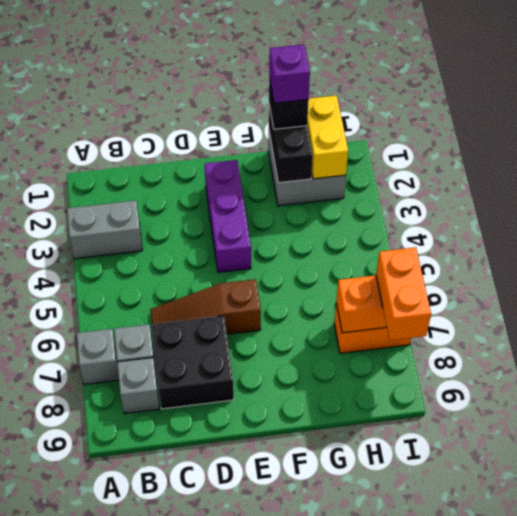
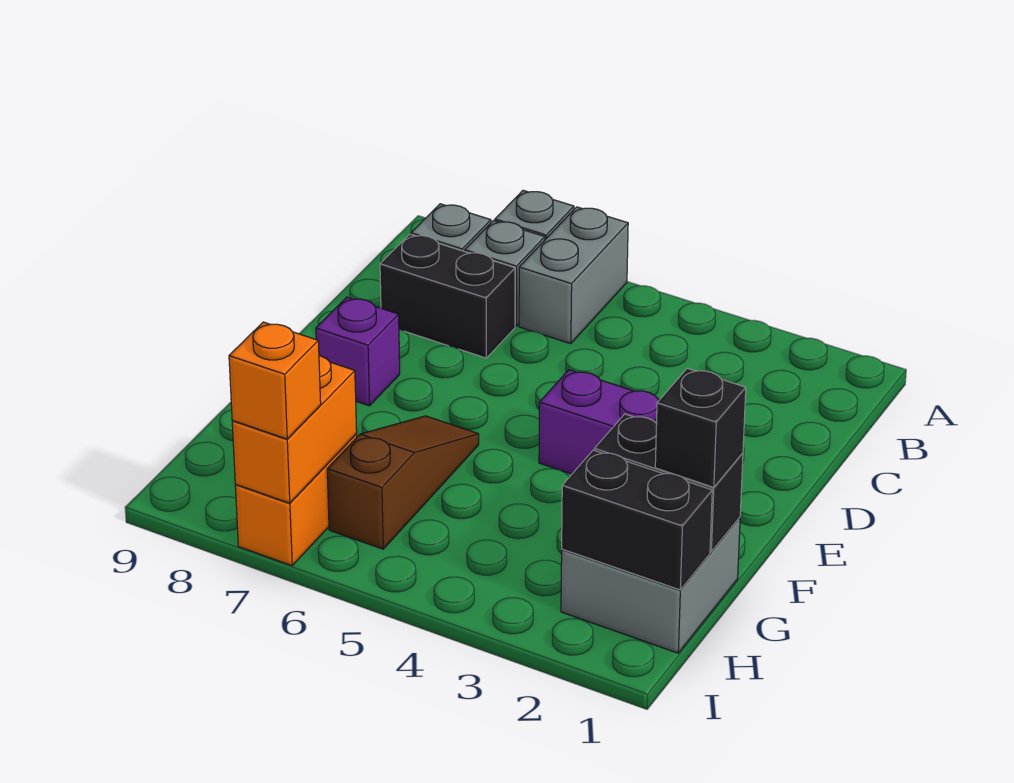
grey 1x2 brick [67,201,142,259] -> grey 1x2 brick moved to [519,207,628,344]
brown 1x3 slope [150,279,261,334] -> brown 1x3 slope moved to [327,416,479,549]
black 2x2 brick [152,316,234,409] -> black 1x2 brick [380,234,515,358]
purple 1x1 brick [269,45,310,103] -> purple 1x1 brick moved to [316,297,400,406]
yellow 1x2 brick [307,95,348,179] -> black 1x2 brick [562,450,712,590]
orange 1x2 brick [376,247,431,340] -> orange 1x1 brick [229,322,321,439]

